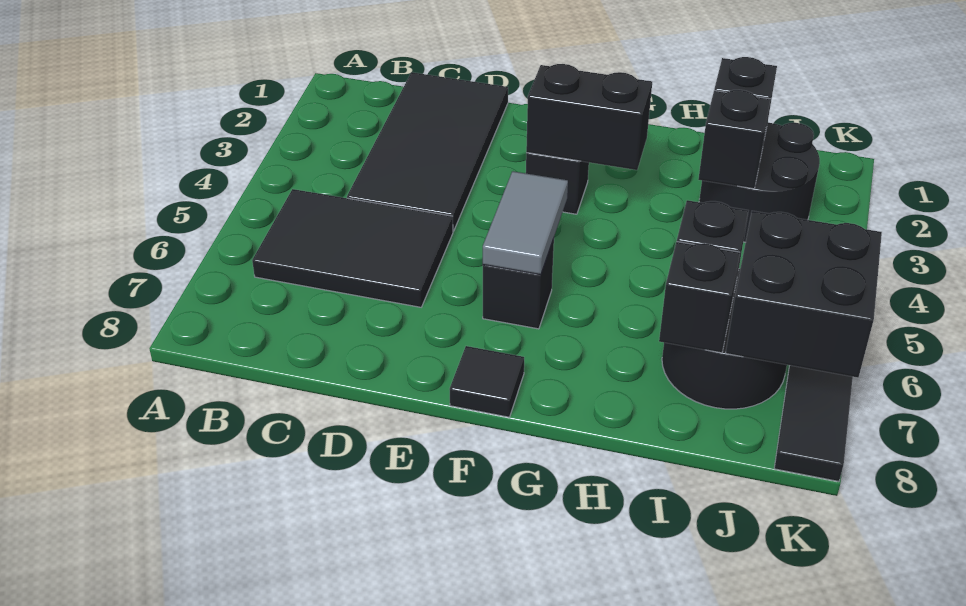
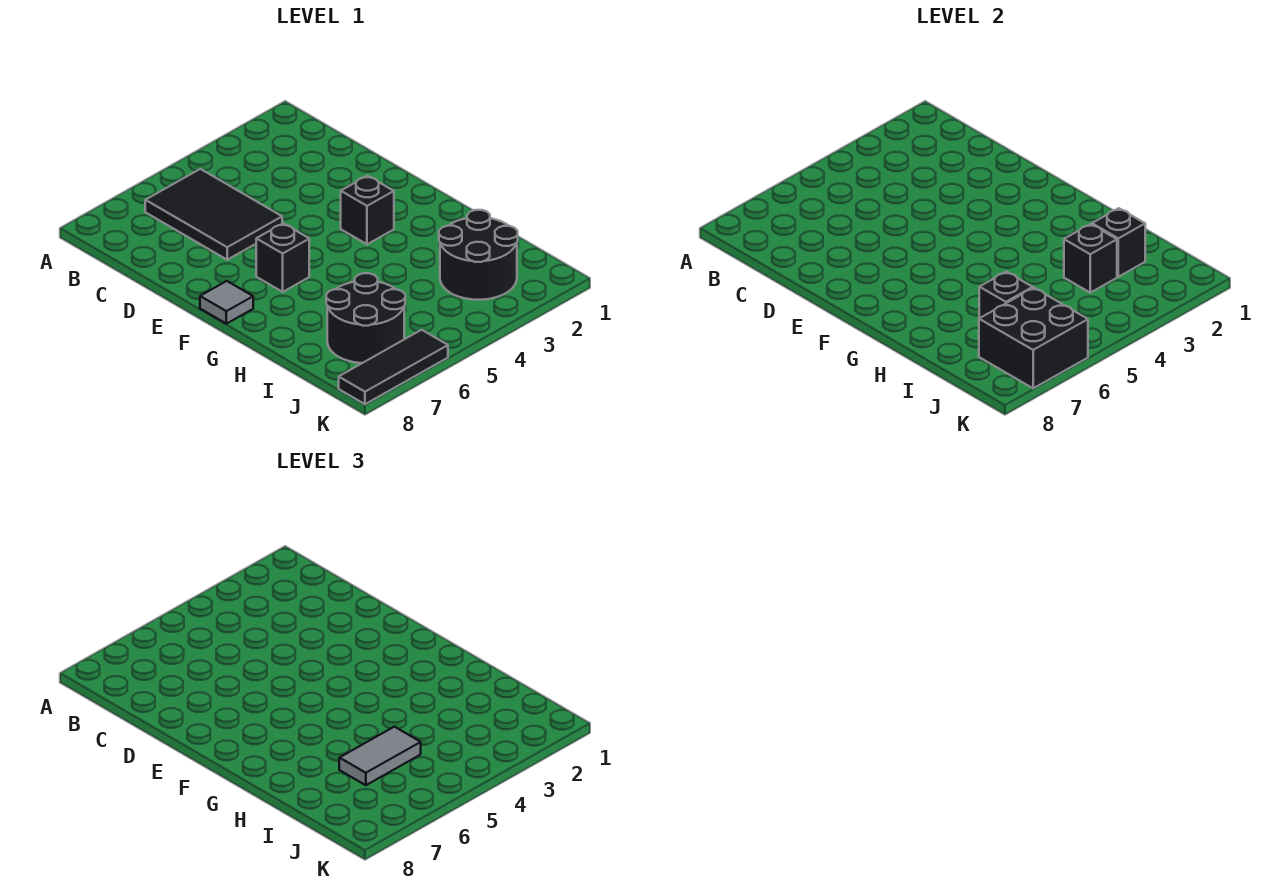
black 2x4 tile [347,72,508,231] -> none
black 1x2 brick [526,64,652,170] -> none
grey 1x2 tile [483,171,568,275] -> grey 1x2 tile moved to [339,727,421,785]
black 1x1 tile [450,346,524,417] -> grey 1x1 tile [200,281,253,324]
black 1x1 brick [659,242,740,353] -> none

